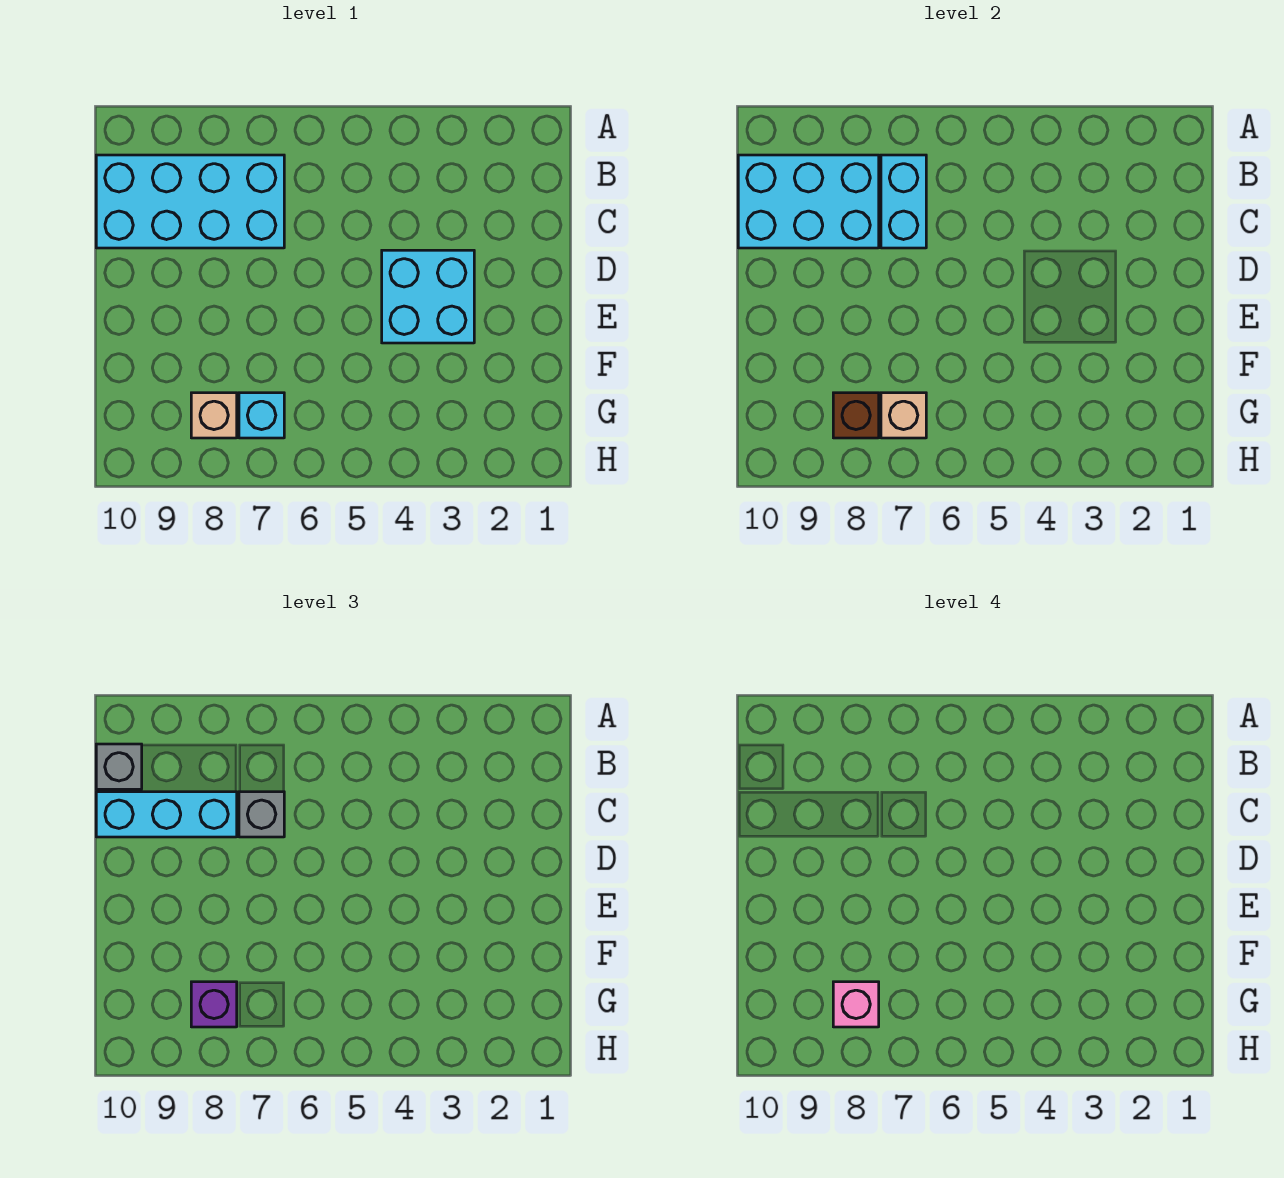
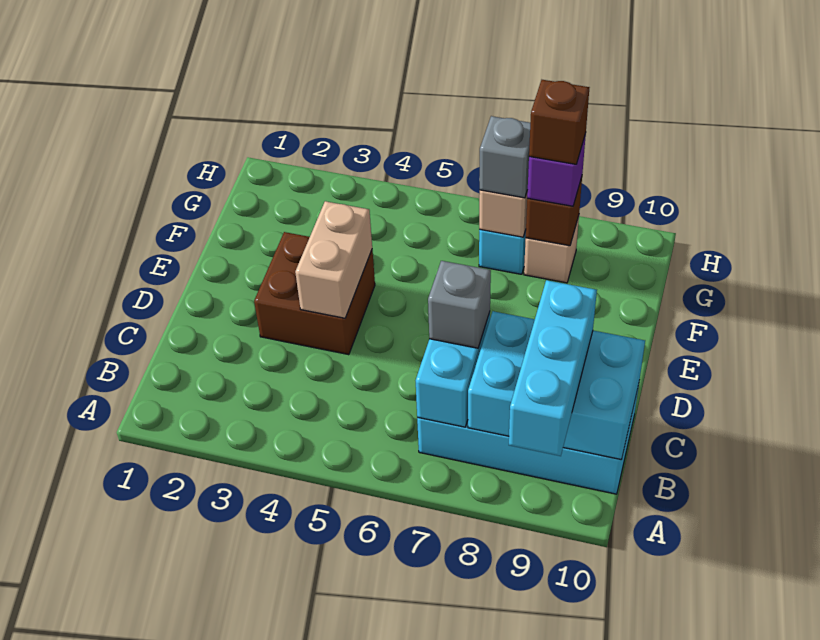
grey 1x1 brick [96,744,142,789] -> grey 1x1 brick moved to [480,116,530,198]
cyan 1x3 brick [96,792,237,837] -> cyan 1x3 brick turned to [509,280,597,456]
cyan 2x2 brick [382,250,474,343] -> brown 2x2 brick [254,232,375,355]
none -> tan 1x2 brick [295,201,372,318]
pink 1x1 brick [833,982,879,1027] -> brown 1x1 brick [529,80,589,164]

